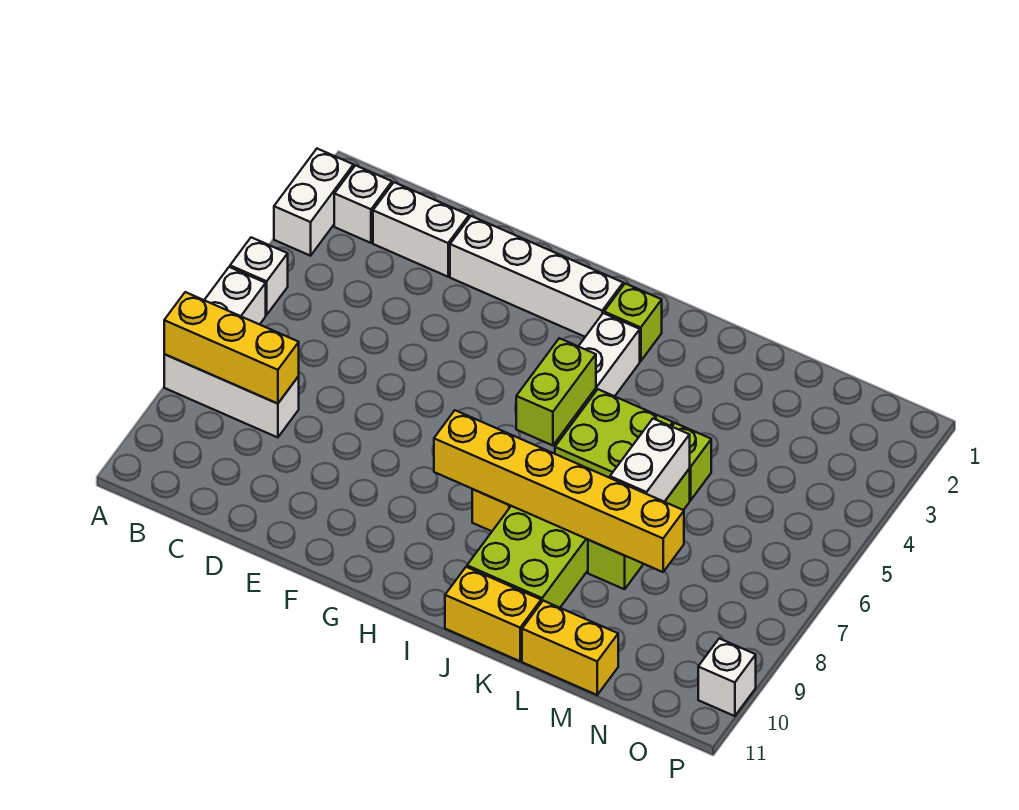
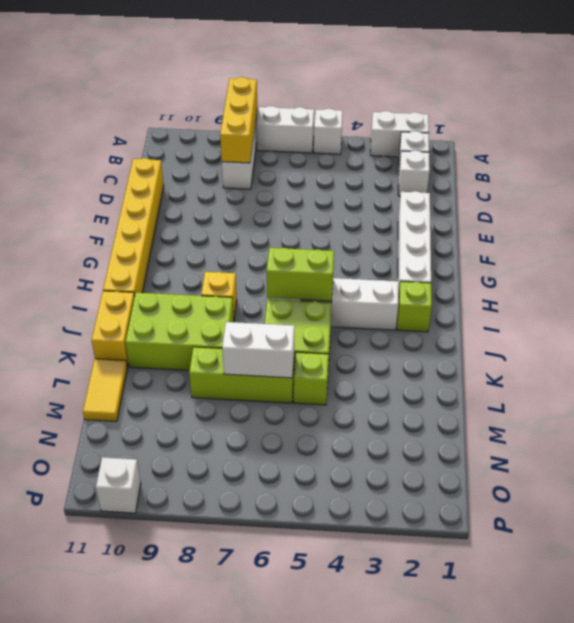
white 1x2 brick [373,182,469,277] -> white 1x1 brick [398,150,430,196]
yellow 1x6 brick [434,410,684,572] -> yellow 1x6 brick moved to [103,158,164,296]
yellow 1x2 brick [522,601,618,695] -> yellow 1x2 tile [83,359,128,421]

